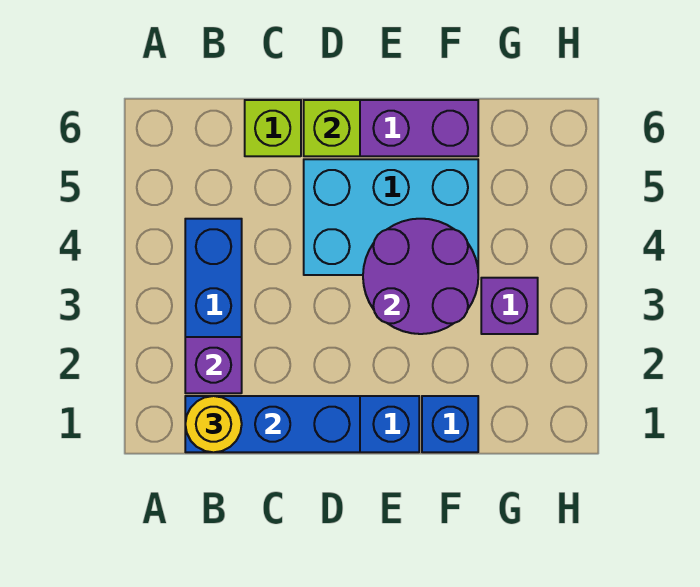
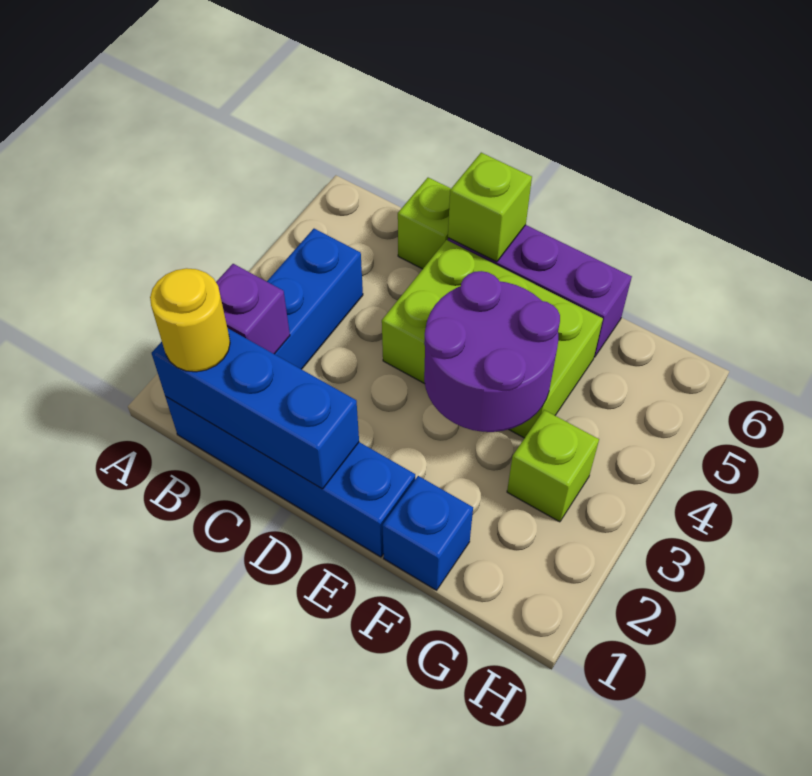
cyan 2x3 brick [304,159,478,275] -> lime 2x3 brick [382,240,603,438]
purple 1x1 brick [481,278,538,334] -> lime 1x1 brick [507,410,599,522]

